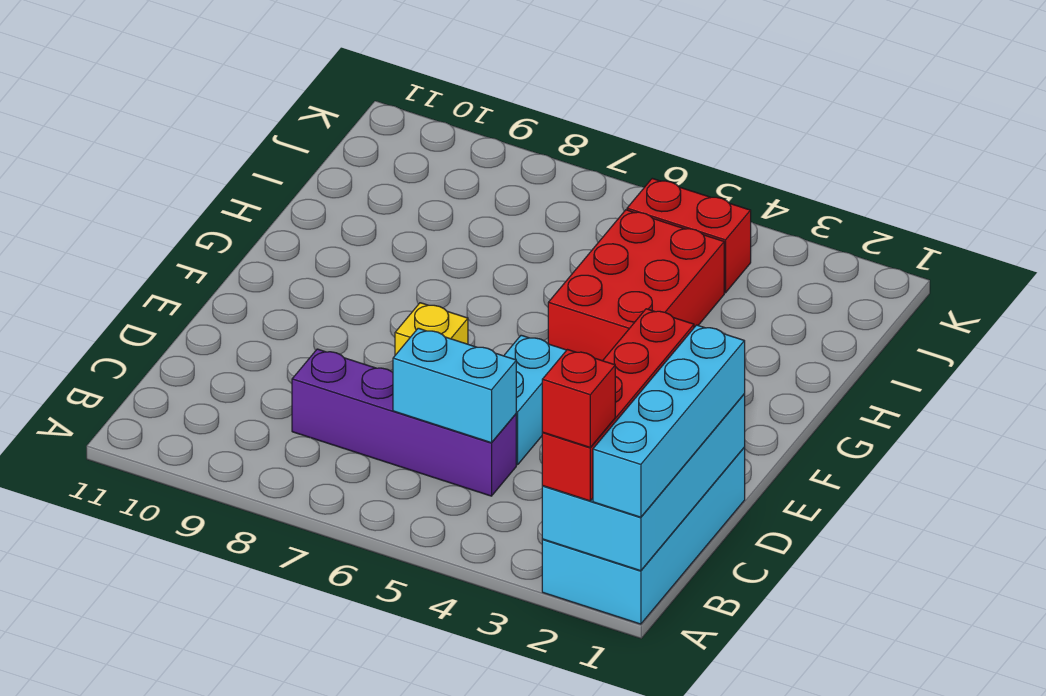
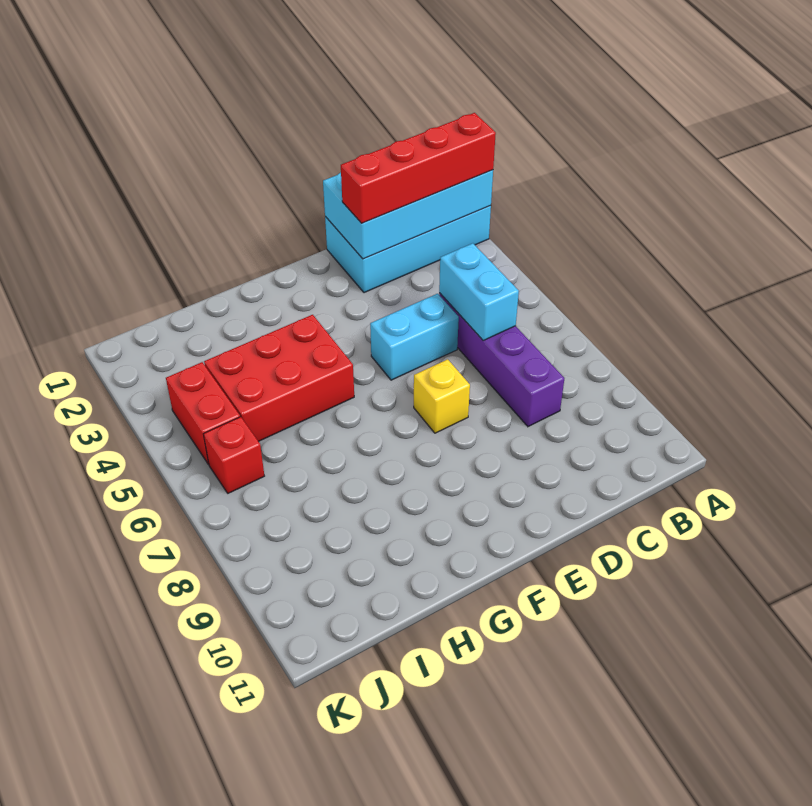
cyan 1x4 brick [593,325,745,517] -> none
red 1x1 brick [542,350,615,448] -> red 1x1 brick moved to [204,417,264,493]

